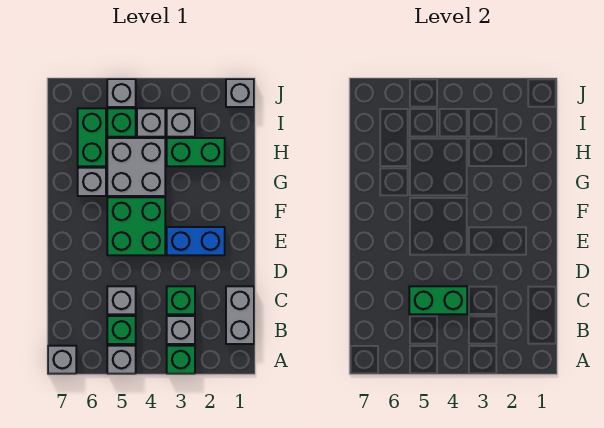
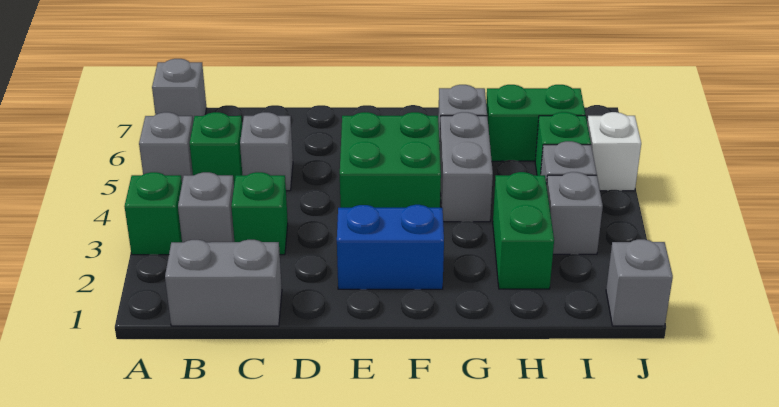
green 1x2 brick [409,286,467,314] -> none
blue 1x2 brick [167,227,225,255] -> blue 1x2 brick turned to [337,205,444,289]
grey 2x2 brick [107,138,165,196] -> grey 1x2 brick [440,112,493,222]
grey 1x1 brick [107,79,136,107] -> white 1x1 brick [587,112,641,191]

